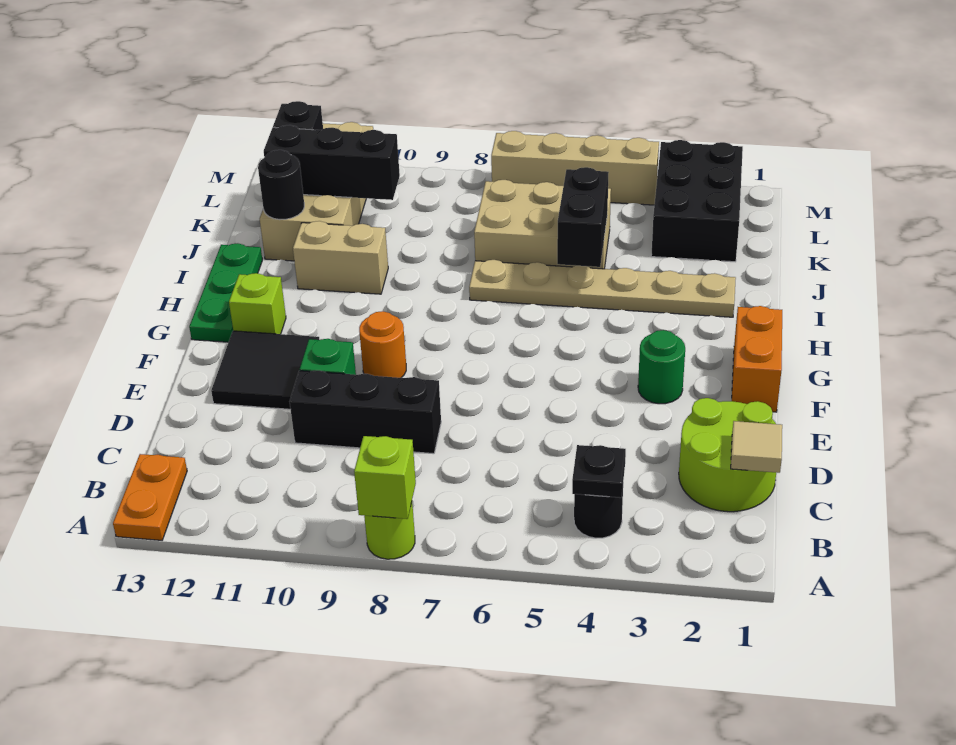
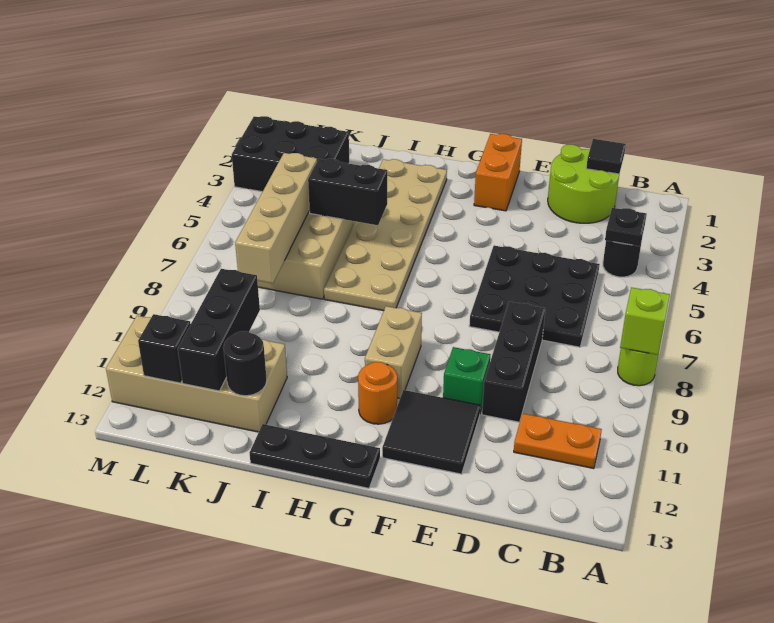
orange 1x2 plate [113,454,187,540] -> orange 1x2 plate moved to [514,413,602,469]
tan 1x1 tile [731,421,782,473] -> black 1x1 tile [586,139,626,174]
none -> black 3x3 plate [469,246,600,347]
orange 1x2 brick [732,306,782,412] -> orange 1x2 brick turned to [474,134,522,211]
green 1x1 round brick [638,330,685,404] -> none
orange 1x1 round brick [359,311,406,378] -> orange 1x1 round brick moved to [358,362,397,424]
lime 1x1 brick [229,273,286,334] -> none
green 1x3 plate [189,243,262,342] -> black 1x3 plate [250,424,380,488]
tan 1x6 plate [469,260,736,317] -> tan 2x6 plate [324,159,447,311]
tan 1x2 brick [293,221,388,294] -> tan 1x2 brick moved to [365,306,422,398]
tan 1x4 brick [491,131,659,205] -> tan 1x4 brick moved to [235,153,317,283]

